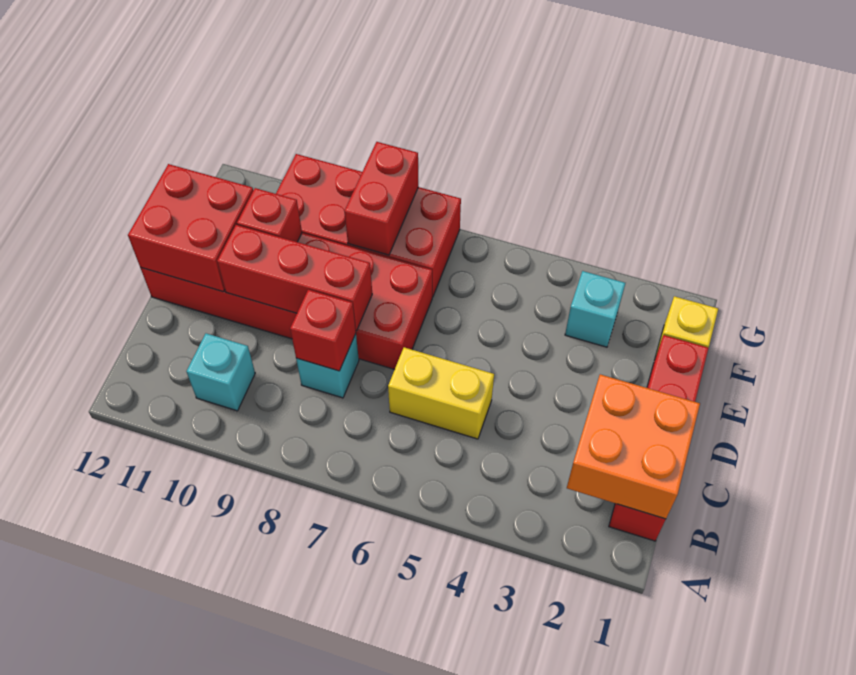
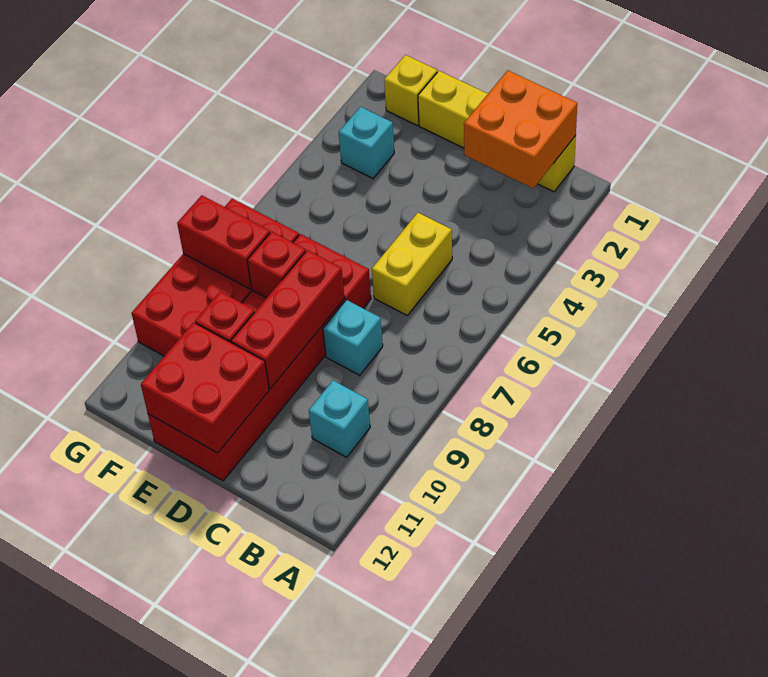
red 1x4 brick [609,335,709,541] -> yellow 1x4 brick [418,71,576,192]
red 1x1 brick [290,290,356,371] -> red 1x1 brick moved to [247,232,306,298]

